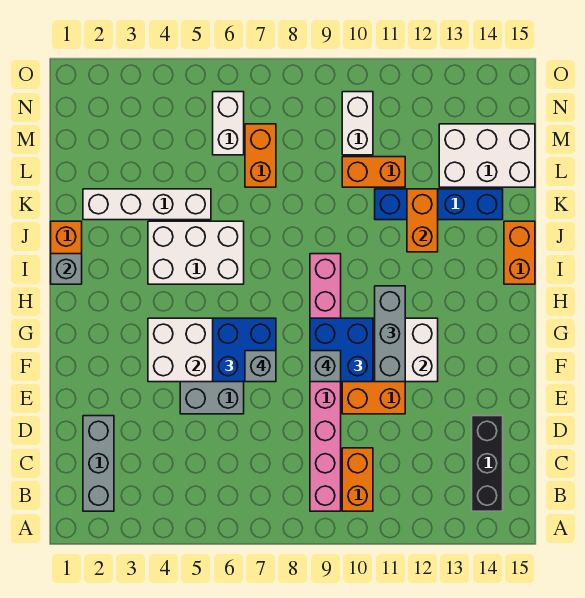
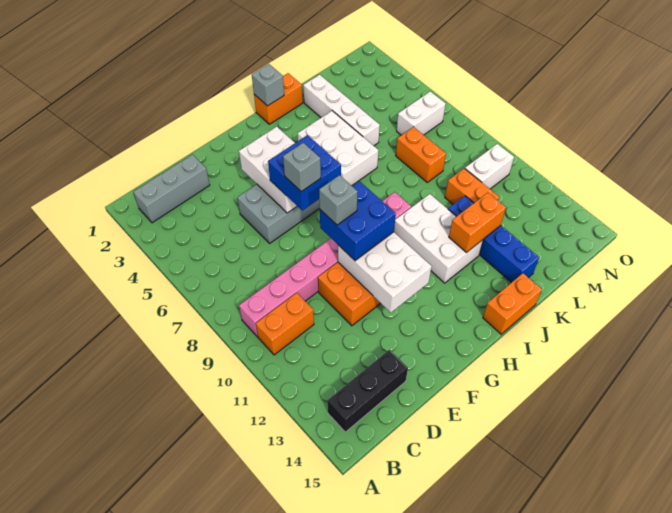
grey 1x3 brick [375,286,405,382] -> none
orange 1x2 brick [245,124,276,187] -> orange 1x2 brick turned to [396,127,446,182]
white 2x3 brick [439,124,535,187] -> white 2x3 brick moved to [394,194,483,283]

